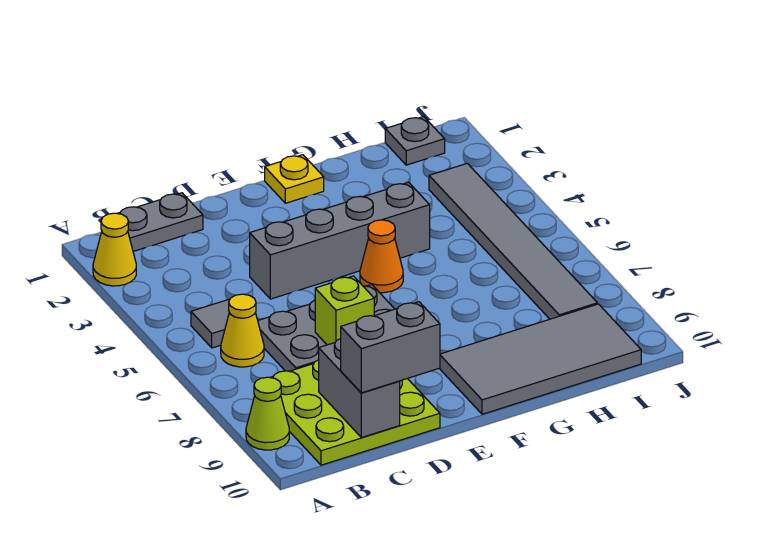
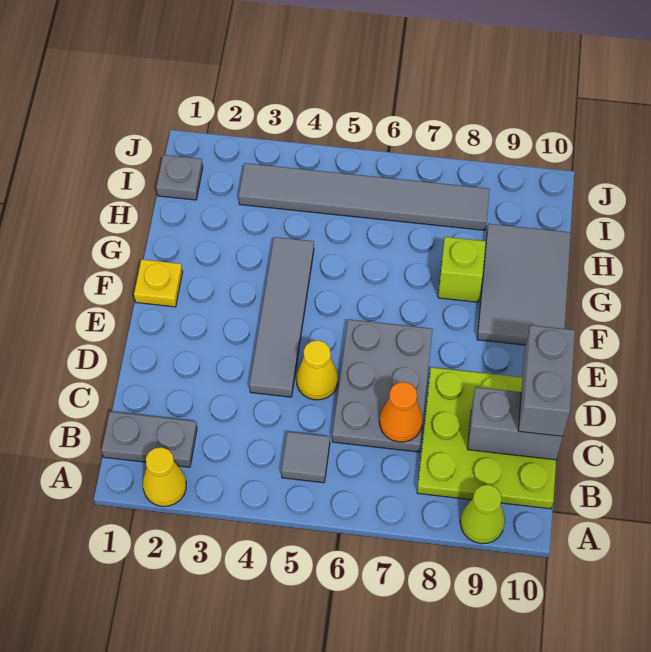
grey 1x2 plate [117,193,203,251] -> grey 1x2 plate turned to [102,412,197,467]
yellow 1x1 cone [221,294,264,367] -> yellow 1x1 cone moved to [297,340,338,400]
grey 1x4 brick [250,182,430,299] -> grey 1x4 tile [250,237,314,397]
lime 1x1 brick [315,276,374,345] -> lime 1x1 brick moved to [438,237,486,302]
orange 1x1 cone [360,220,403,293] -> orange 1x1 cone moved to [380,382,423,442]
grey 2x4 tile [439,304,641,414] -> grey 2x3 tile [477,224,571,345]

